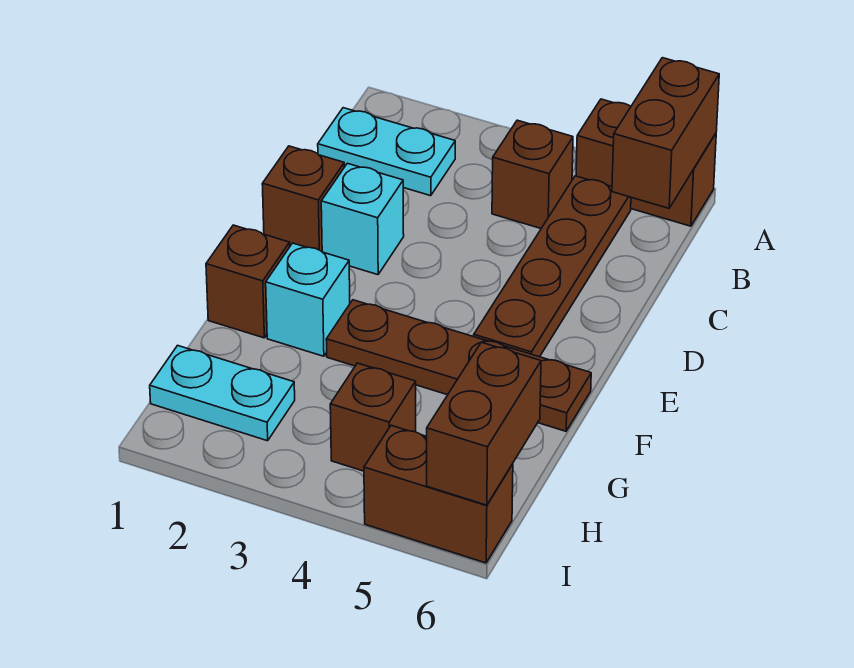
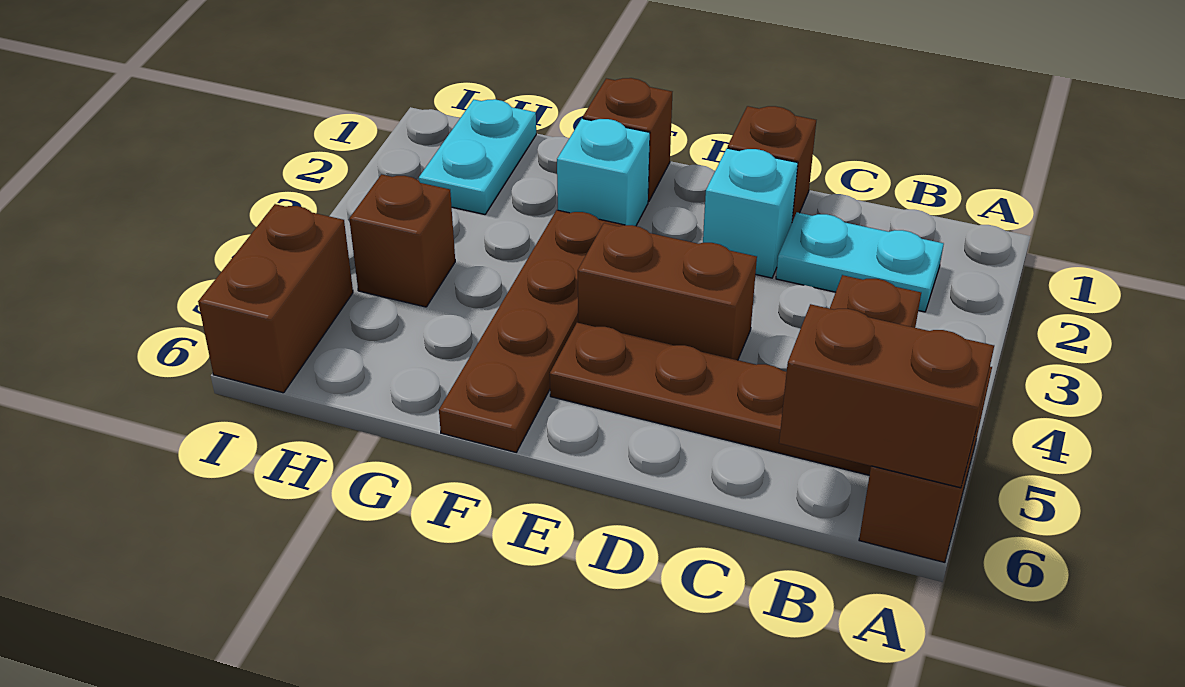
cyan 1x2 plate [318,108,455,196] -> cyan 1x2 plate turned to [776,212,944,312]
brown 1x2 brick [427,342,541,505] -> brown 1x2 brick moved to [578,223,757,360]

